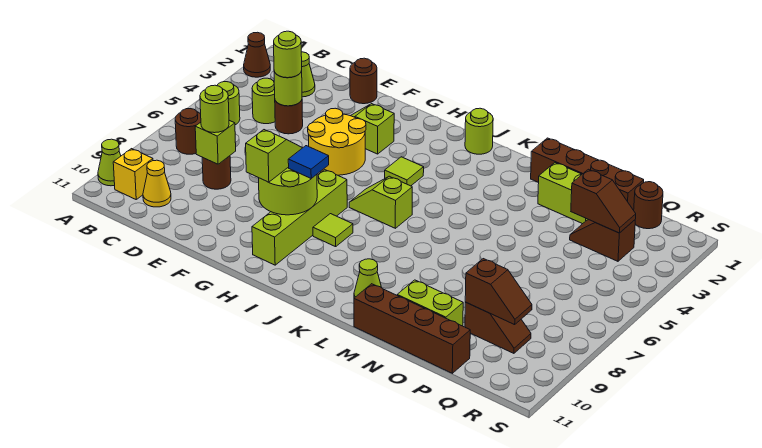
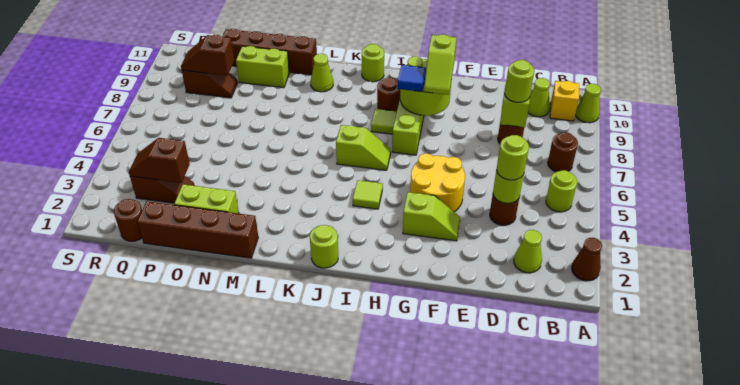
lime 1x1 round brick [252,78,275,124] -> lime 1x1 round brick moved to [362,44,384,82]
yellow 1x1 cone [143,160,171,207] -> lime 1x1 cone [528,78,550,117]
brown 1x1 round brick [350,58,377,104] -> brown 1x1 round brick moved to [377,77,400,111]
brown 1x2 slope [465,302,531,353] -> brown 1x2 slope turned to [182,70,238,98]

